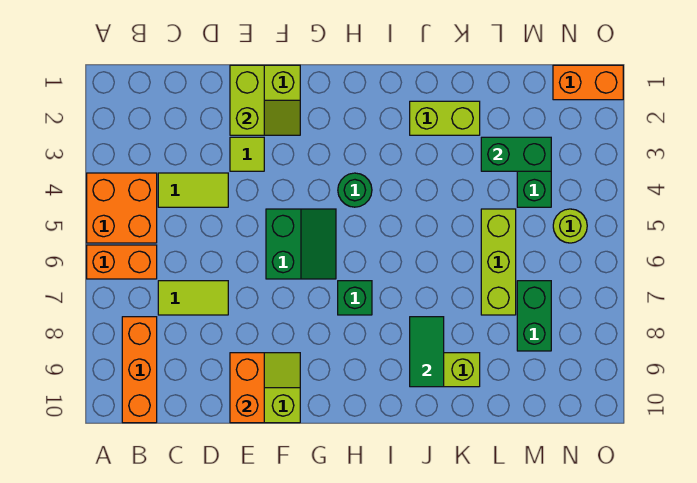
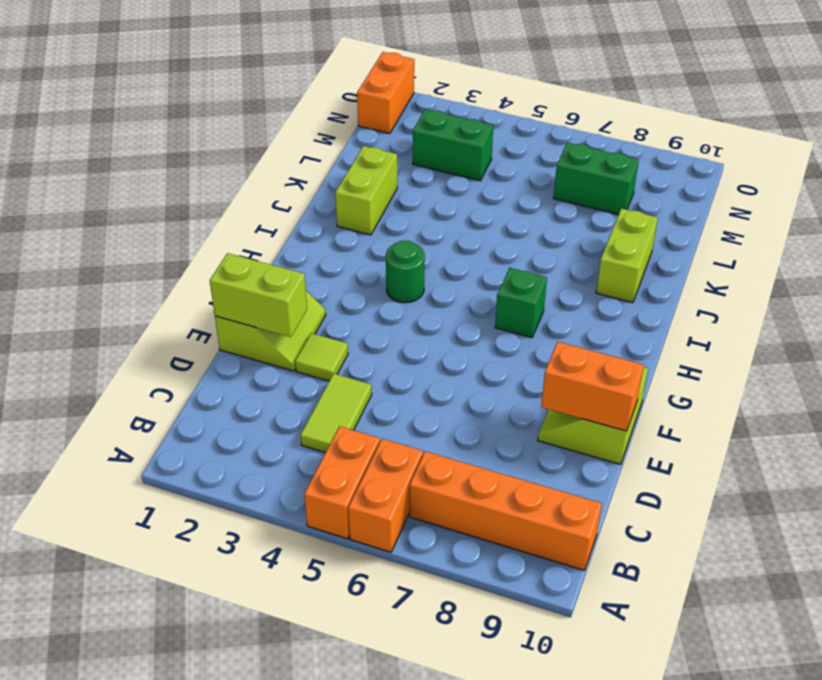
orange 2x2 brick [87,173,157,243] -> orange 1x2 brick [304,426,380,539]
orange 1x3 brick [122,317,157,423] -> orange 1x4 brick [410,451,602,570]
lime 1x2 tile [158,281,228,315] -> none
green 2x2 slope [266,209,336,279] -> none
green 1x2 tile [410,317,444,387] -> none
green 1x2 brick [481,137,551,171] -> none
lime 1x3 brick [481,209,516,315] -> none
lime 1x1 round brick [553,209,587,243] -> none

